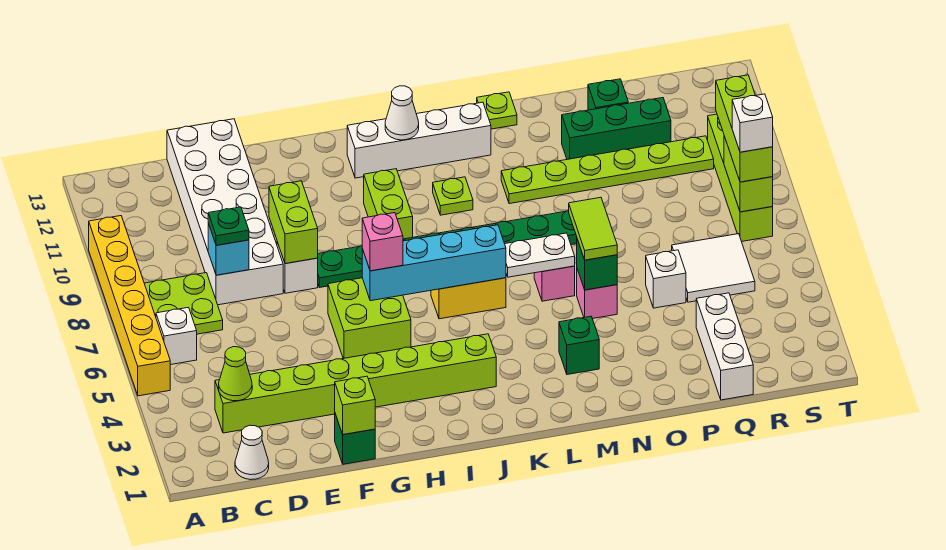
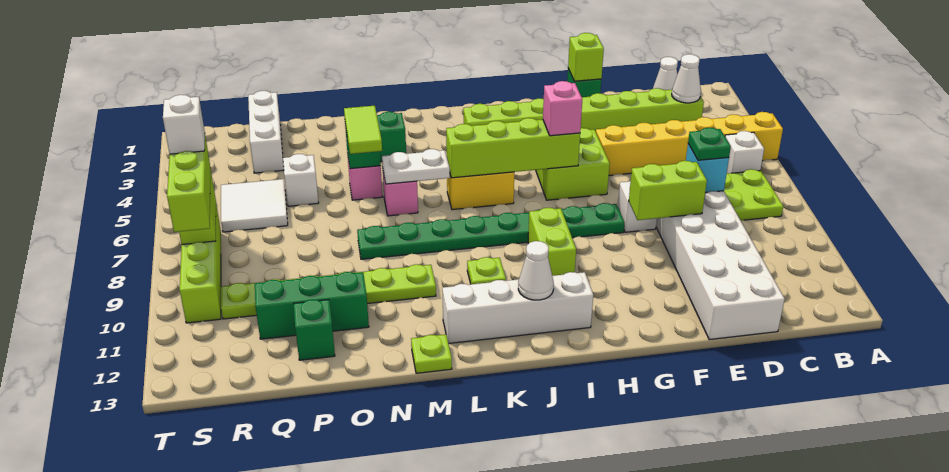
yellow 1x6 brick [89,216,170,396] -> yellow 1x6 brick turned to [596,112,783,175]
lime 1x1 cone [219,347,252,401] -> white 1x1 cone [672,54,701,103]
lime 1x2 brick [269,181,318,264] -> lime 1x2 brick turned to [629,161,707,220]
cyan 1x4 brick [362,225,506,301] -> lime 1x4 brick [446,118,580,178]

